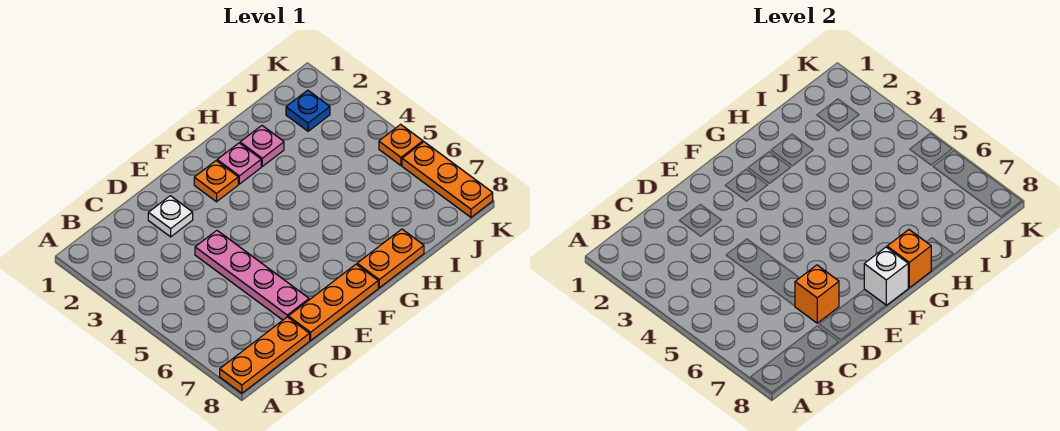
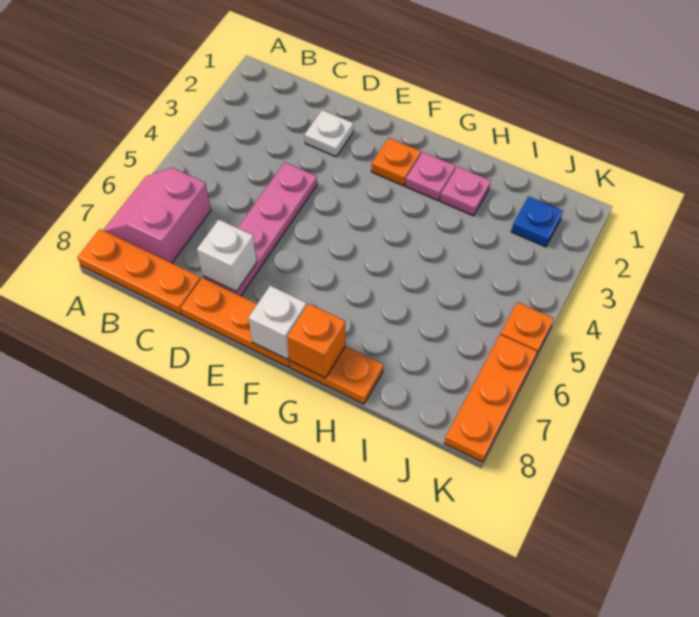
none -> pink 2x2 slope [103,168,211,263]
orange 1x1 brick [795,265,839,323] -> white 1x1 brick [197,219,257,292]

